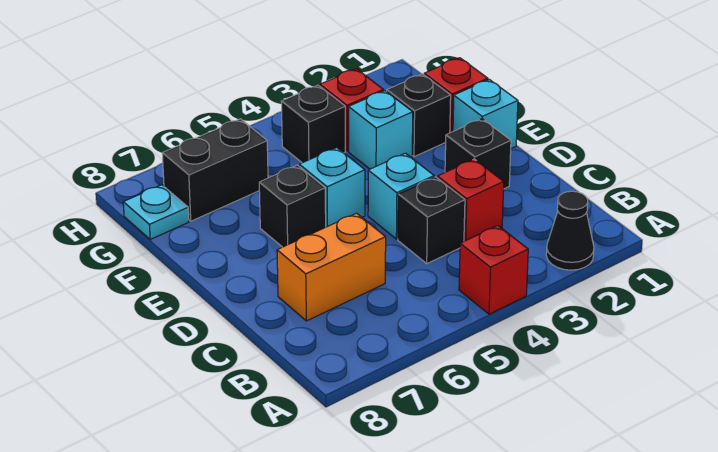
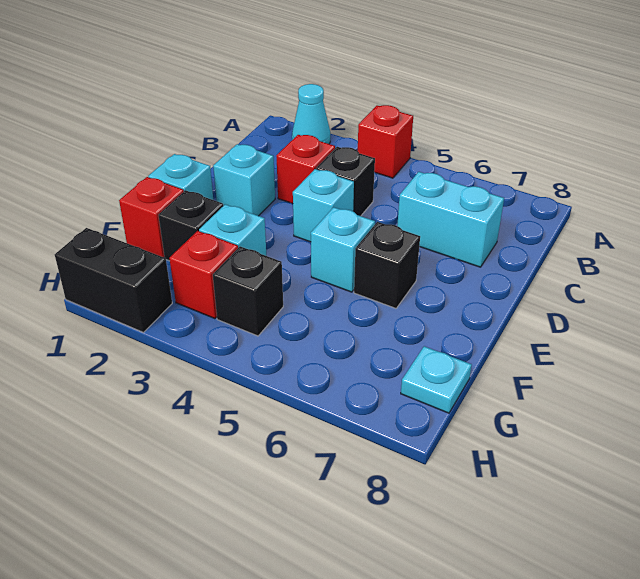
black 1x1 cone [546,191,594,270] -> cyan 1x1 cone [292,84,330,144]
orange 1x2 brick [277,213,386,321] -> cyan 1x2 brick [397,172,504,267]
black 1x1 brick [445,119,511,189] -> cyan 1x1 brick [213,144,275,216]
black 1x2 brick [162,119,268,221] -> black 1x2 brick moved to [55,228,172,332]

